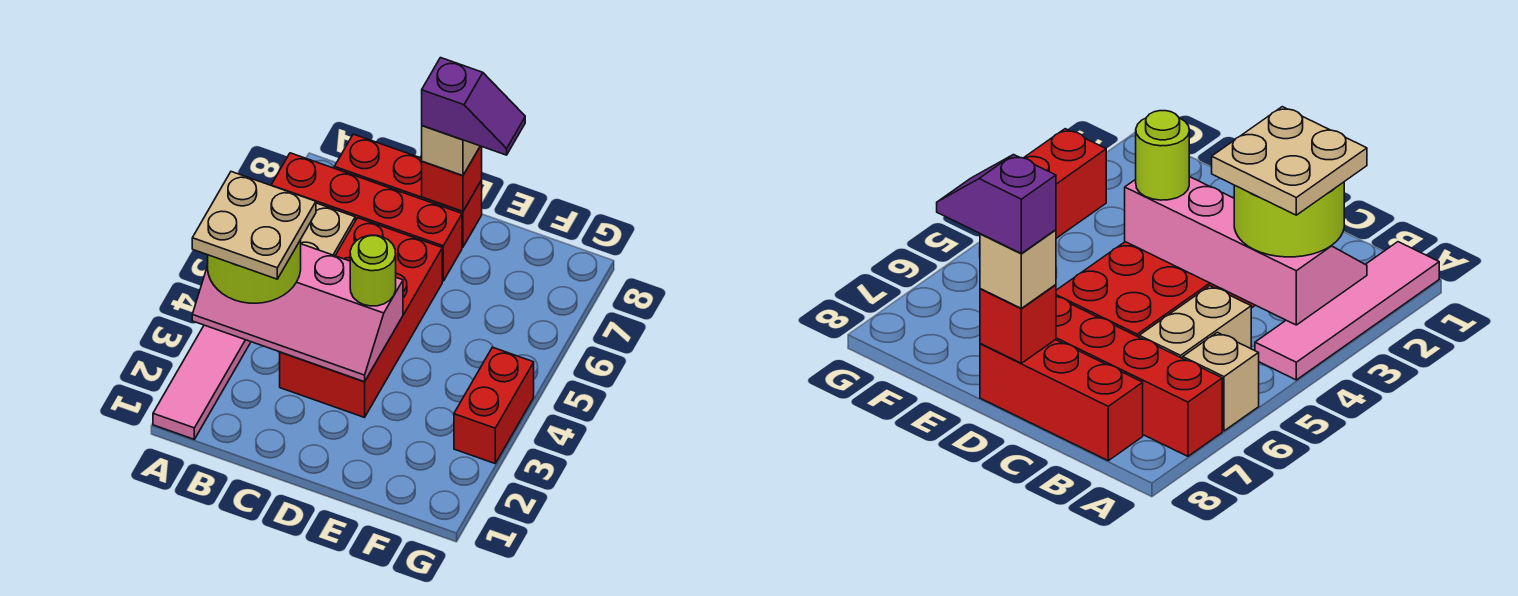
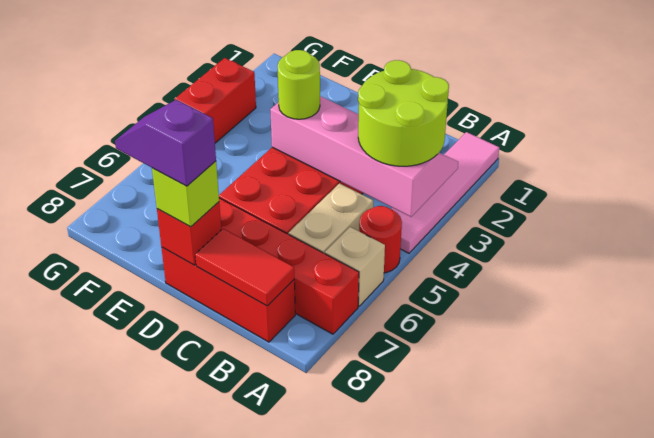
tan 2x2 plate [192,172,316,279] -> none
none -> red 1x1 round brick [359,206,402,273]
none -> red 1x2 tile [195,229,294,306]
tan 1x1 brick [422,126,480,176] -> lime 1x1 brick [152,161,219,227]

